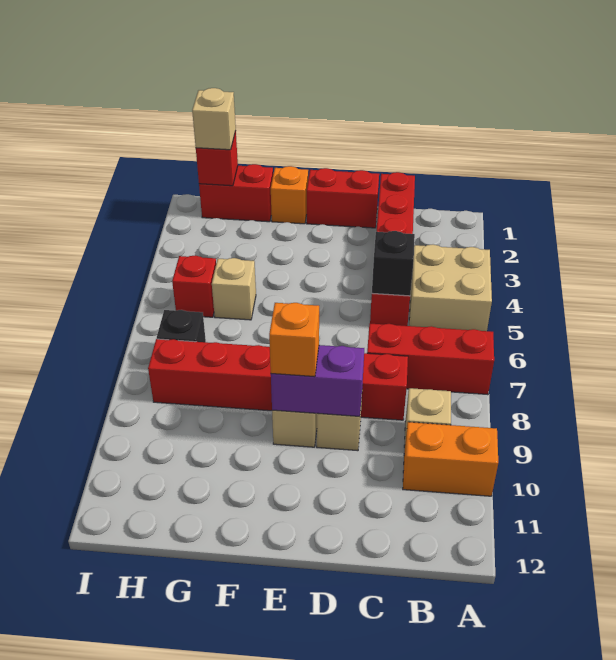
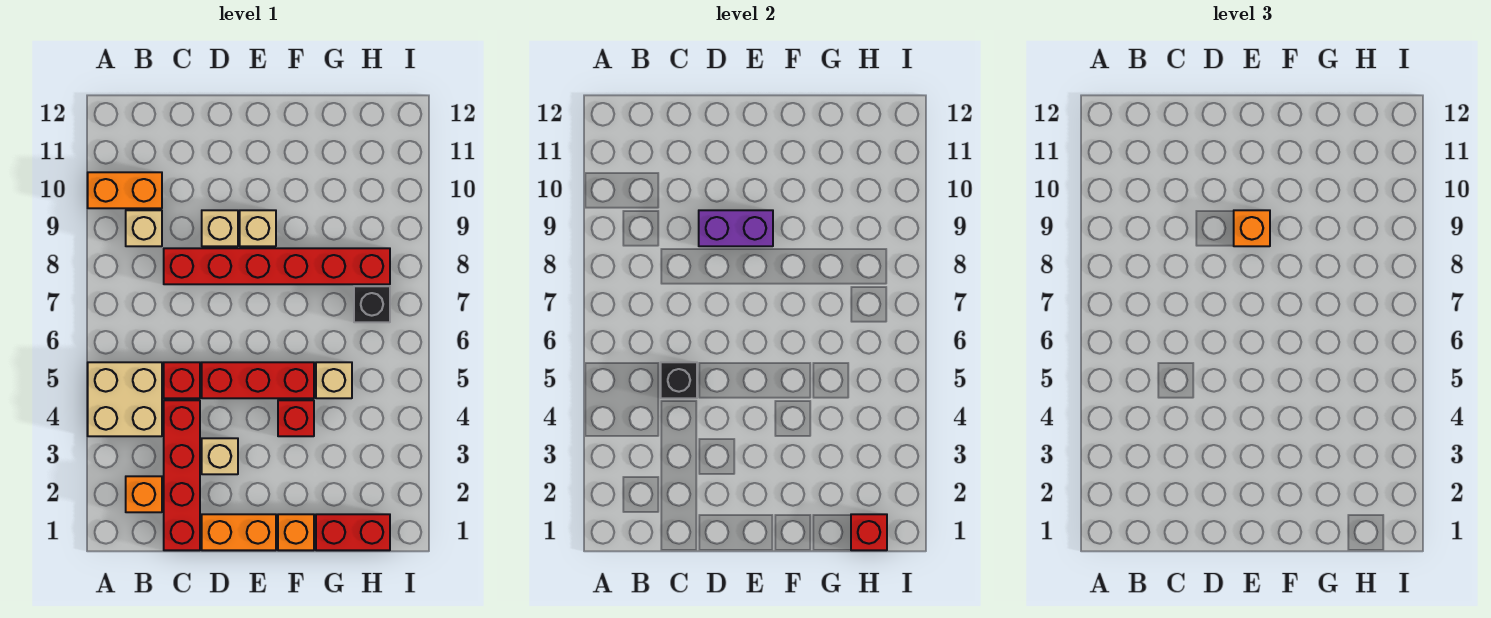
red 1x3 brick [367,324,494,395] -> red 1x3 brick moved to [202,362,314,398]
none -> orange 1x1 brick [126,476,162,512]
red 1x2 brick [307,168,379,228] -> orange 1x2 brick [202,514,276,550]
tan 1x1 brick [192,88,236,150] -> tan 1x1 brick moved to [202,438,238,474]
red 1x1 brick [172,255,216,317] -> red 1x1 brick moved to [278,400,314,436]

